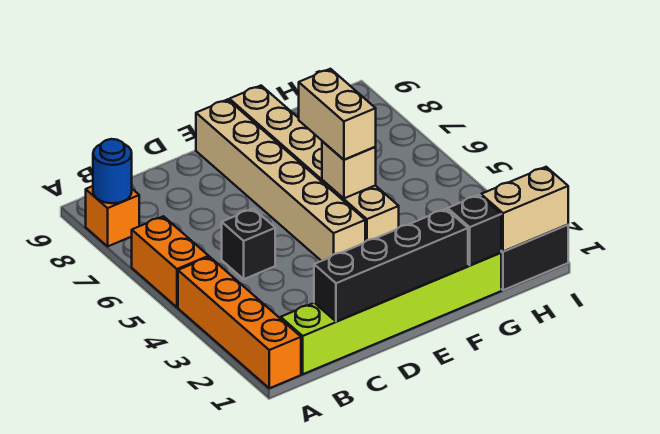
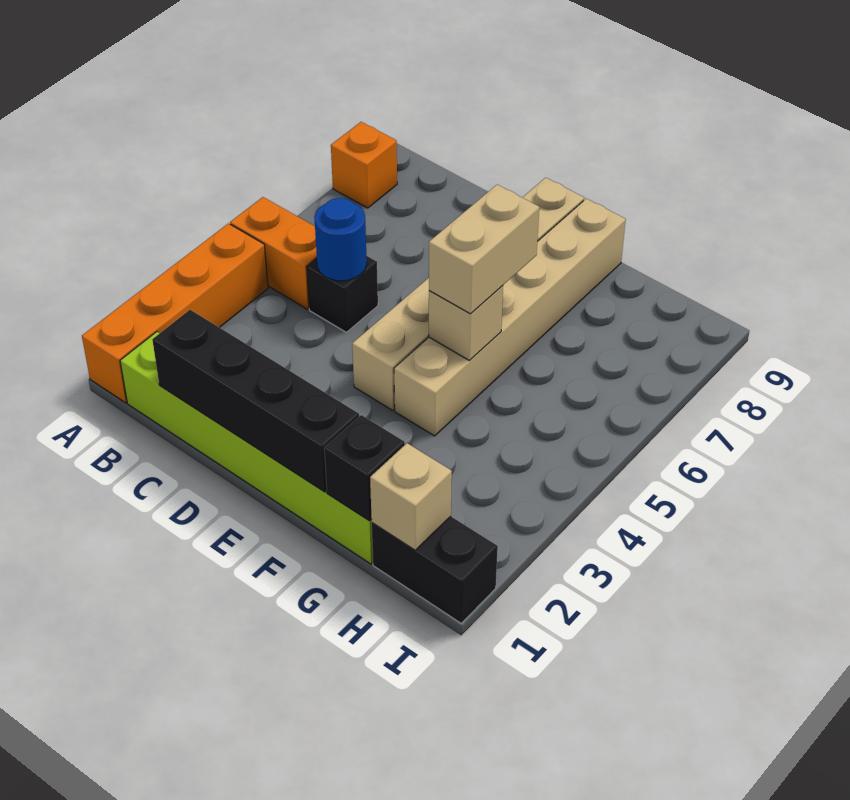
orange 1x2 brick [132,216,209,307] -> orange 1x2 brick turned to [230,197,317,309]
blue 1x1 round brick [93,139,132,203] -> blue 1x1 round brick moved to [314,198,367,281]
tan 1x2 brick [481,167,568,251] -> tan 1x1 brick [370,443,452,550]

